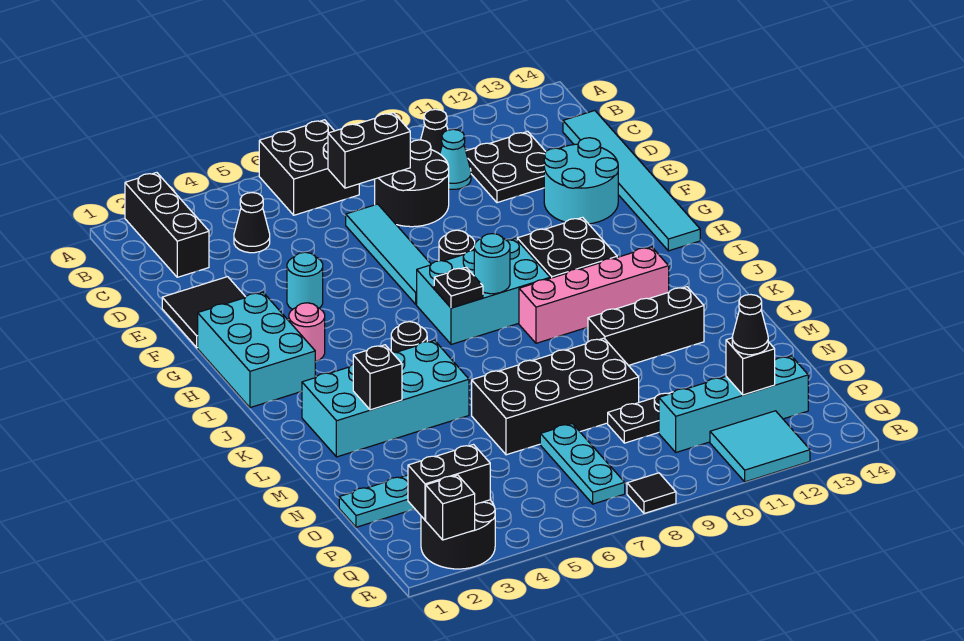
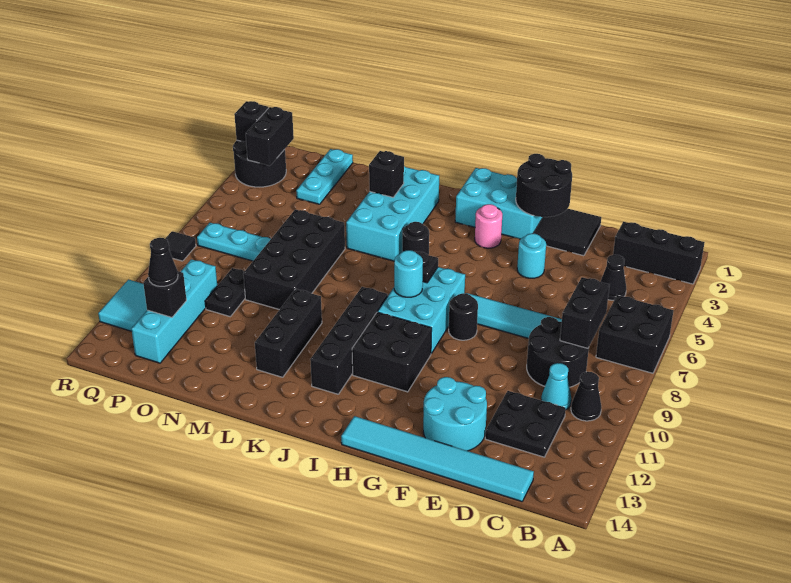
none -> black 2x2 round brick [516,154,572,217]
pink 1x4 brick [519,247,669,343] -> black 1x4 brick [310,287,388,394]

